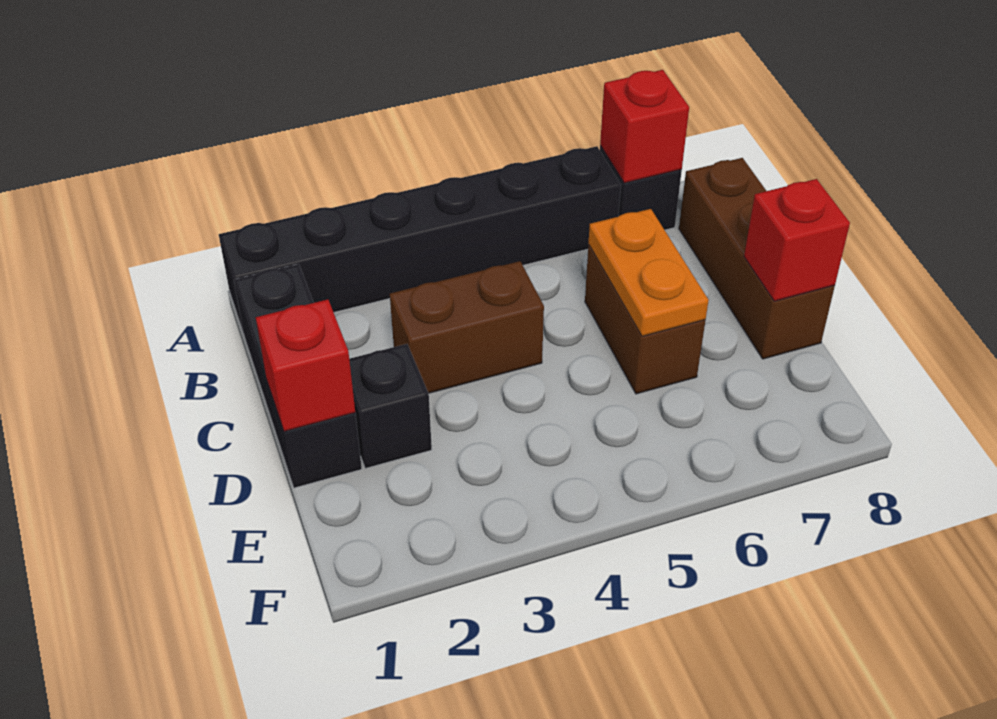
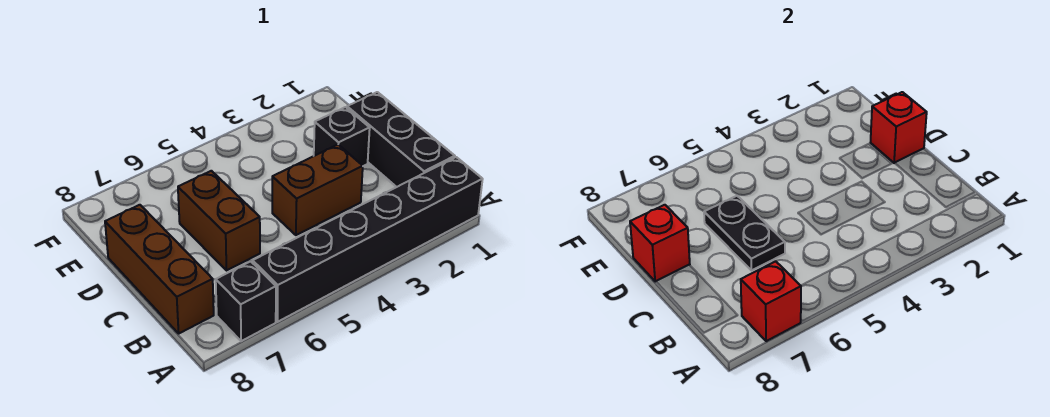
orange 1x2 plate [588,209,709,336] -> black 1x2 plate [704,196,785,271]

